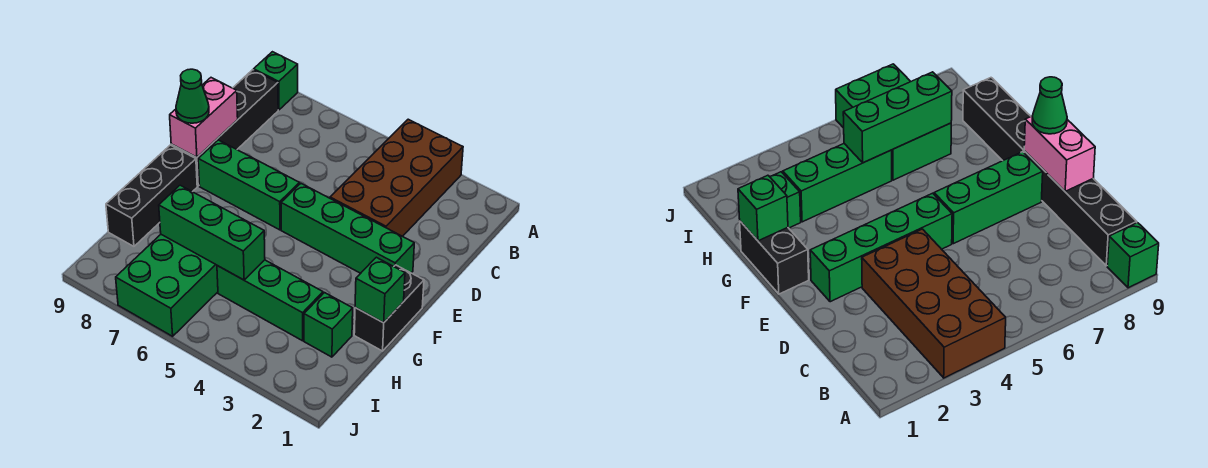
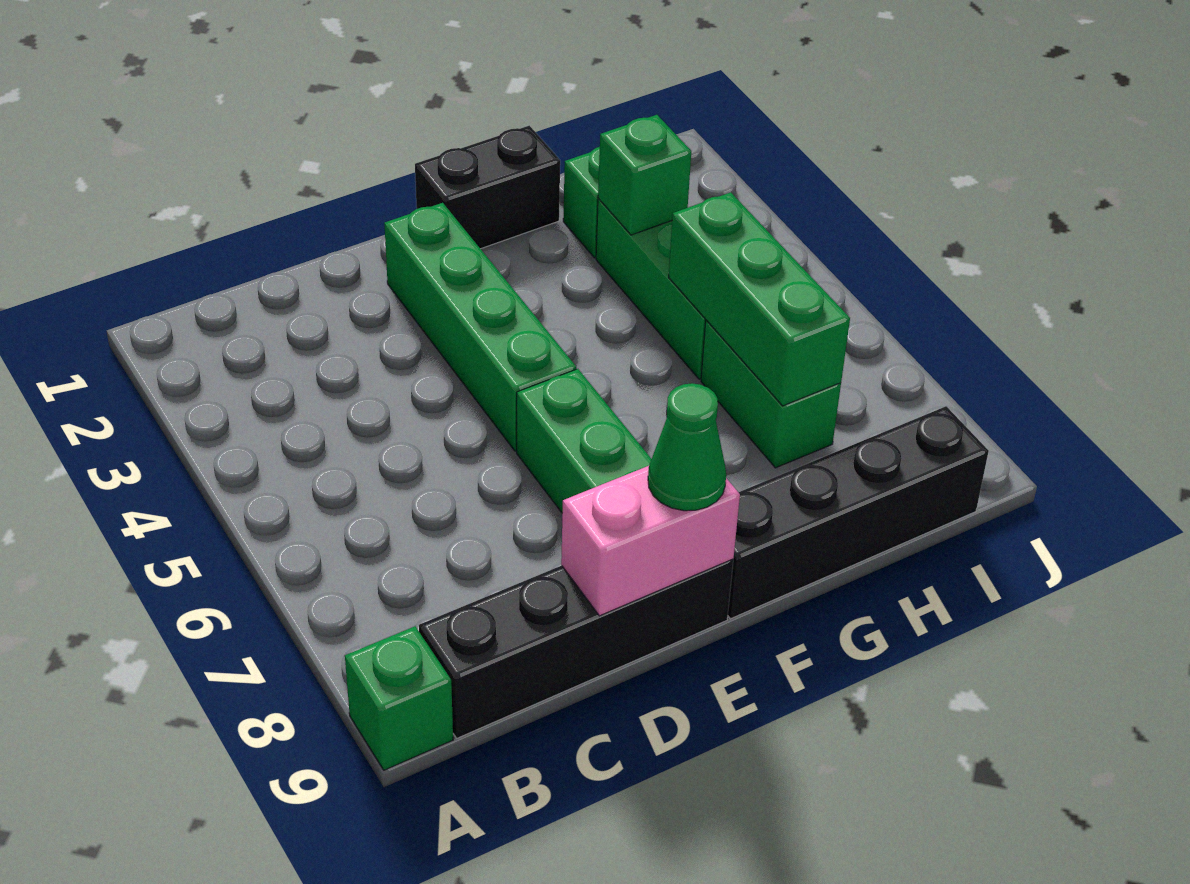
brown 2x4 brick [330,119,463,236] -> none
black 1x3 brick [106,145,197,246] -> black 1x4 brick [728,406,989,619]
green 1x1 brick [355,257,405,323] -> green 1x1 brick moved to [598,115,691,235]
green 2x3 brick [116,235,218,336] -> green 1x2 brick [701,320,841,468]

